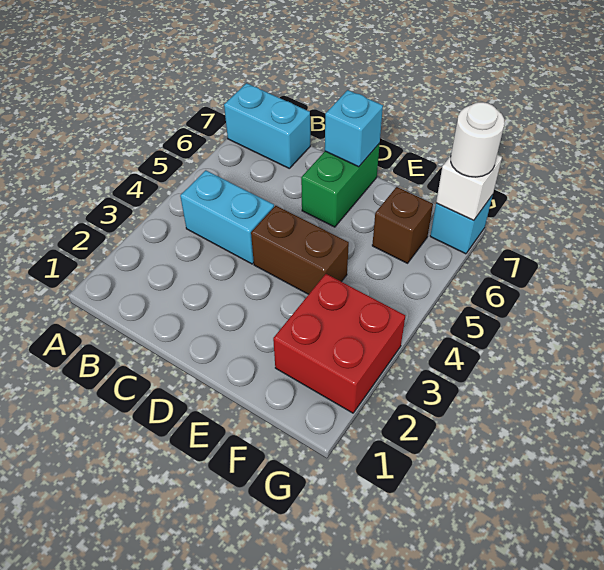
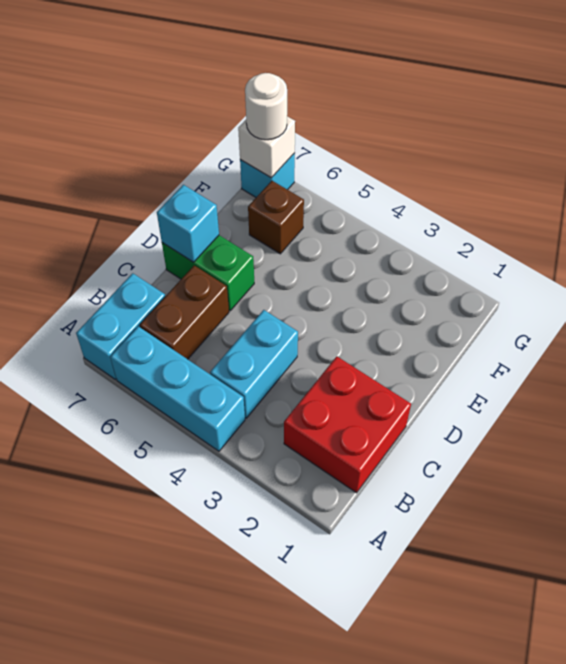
none -> cyan 1x3 brick [110,326,245,451]
brown 1x2 brick [251,206,349,294] -> brown 1x2 brick moved to [140,265,229,359]
red 2x2 brick [273,274,405,413] -> red 2x2 brick moved to [284,357,411,493]

